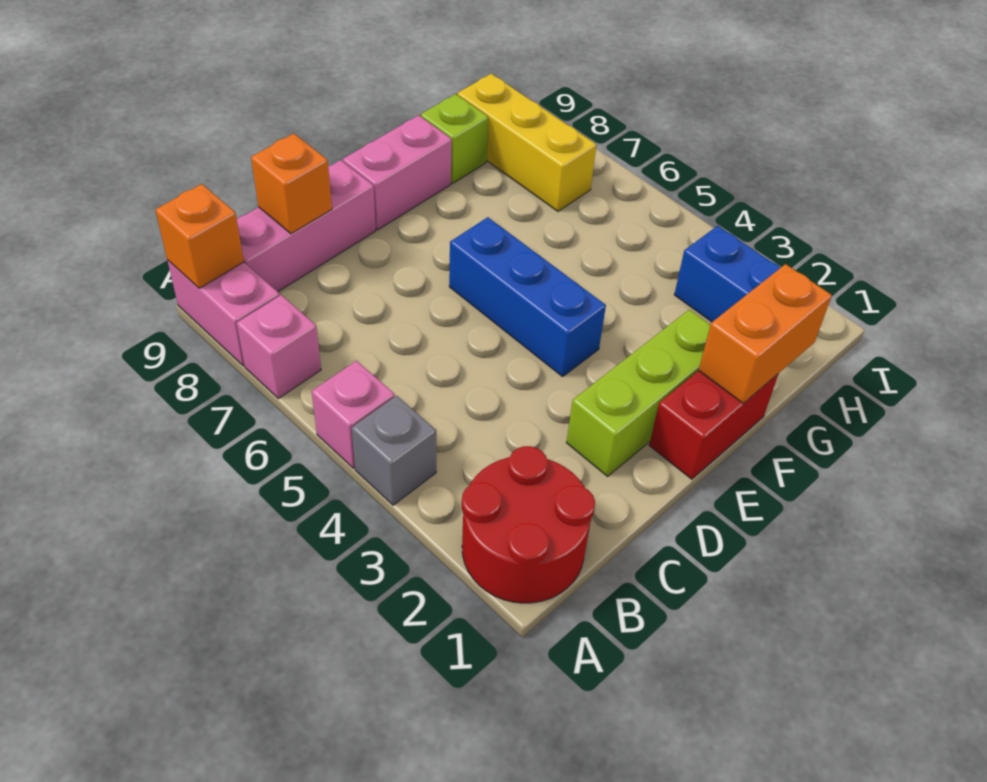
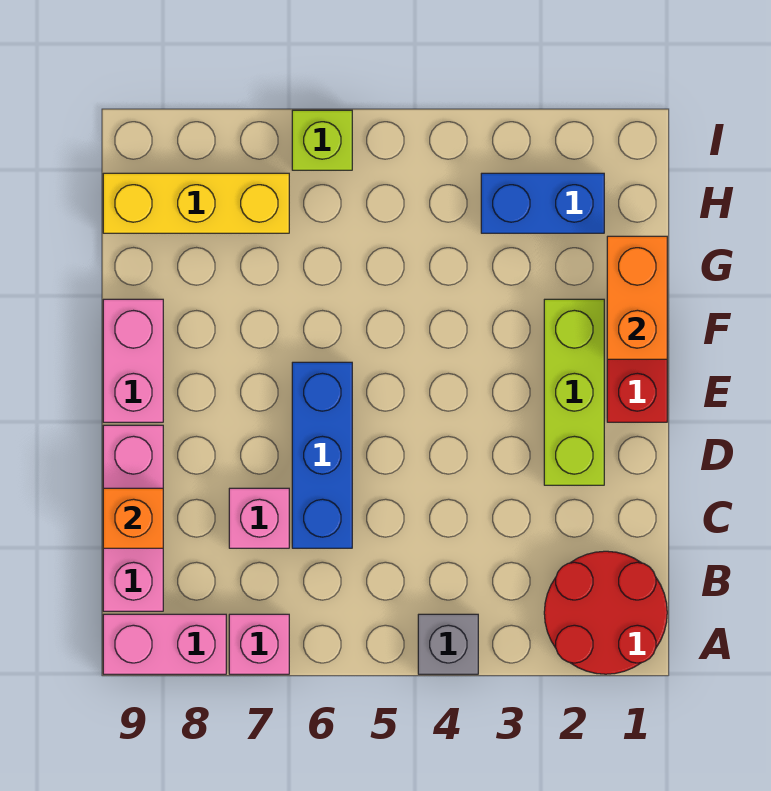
pink 1x1 brick [312,361,395,468] -> pink 1x1 brick moved to [229,488,289,548]
orange 1x1 brick [155,184,244,288] -> none
blue 1x3 brick [449,217,606,377] -> blue 1x3 brick turned to [292,362,352,548]
lime 1x1 brick [421,94,488,183] -> lime 1x1 brick moved to [292,110,352,170]

